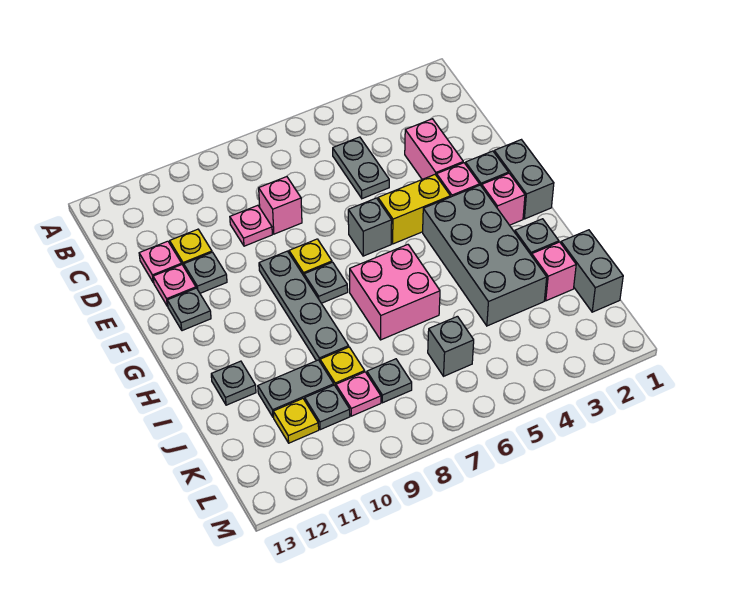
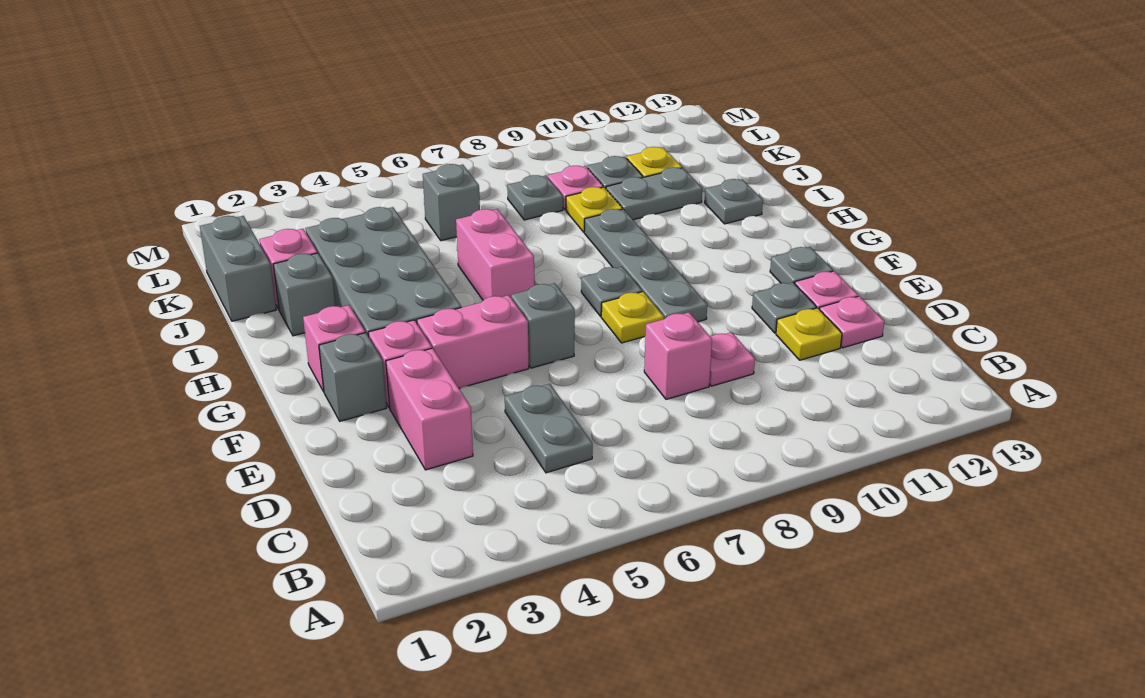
grey 1x2 brick [494,140,554,219] -> none
yellow 1x2 brick [378,175,450,244] -> pink 1x2 brick [417,295,529,388]
pink 2x2 brick [350,245,440,340] -> pink 1x2 brick [456,209,535,300]

